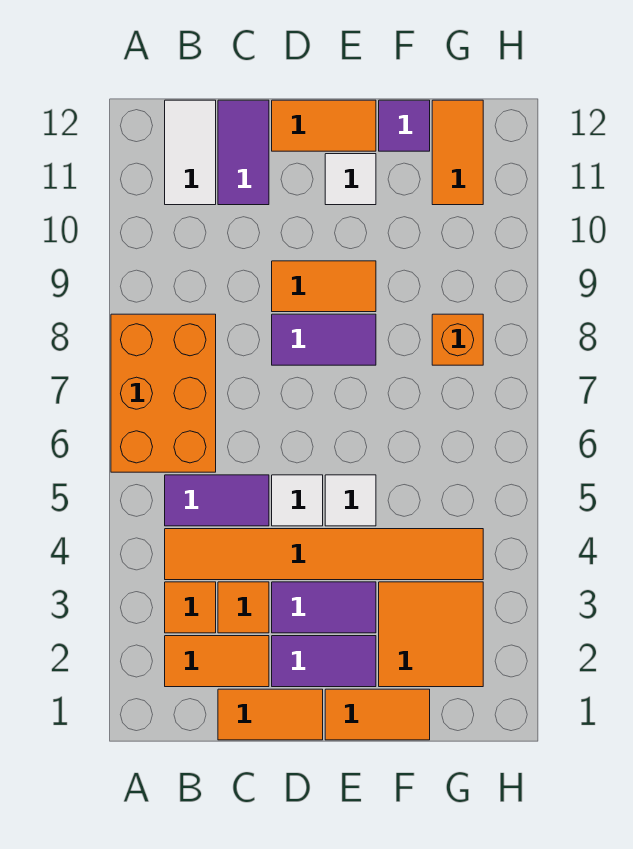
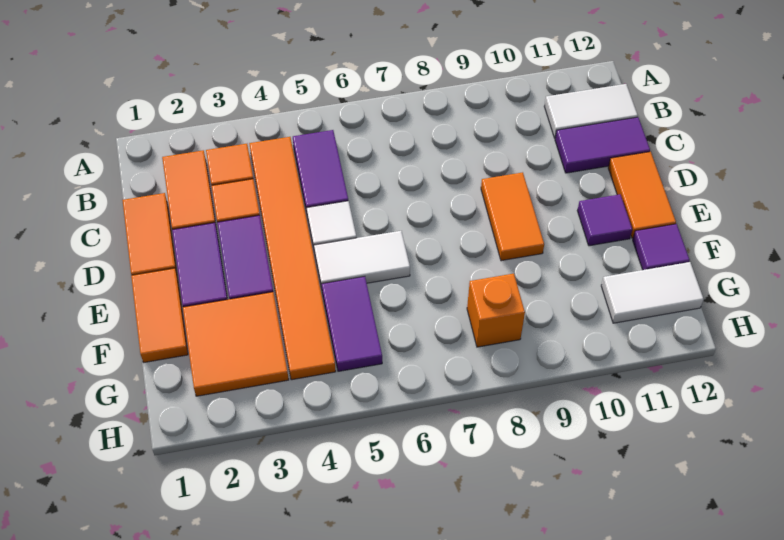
orange 2x3 brick [111,314,216,472] -> none
purple 1x2 tile [272,314,376,365] -> purple 1x2 tile moved to [322,277,382,371]
white 1x1 tile [325,475,376,526] -> white 1x2 tile [314,231,410,288]
white 1x1 tile [325,154,376,205] -> purple 1x1 tile [577,194,632,246]
orange 1x2 tile [432,100,483,205] -> white 1x2 tile [601,262,703,323]

